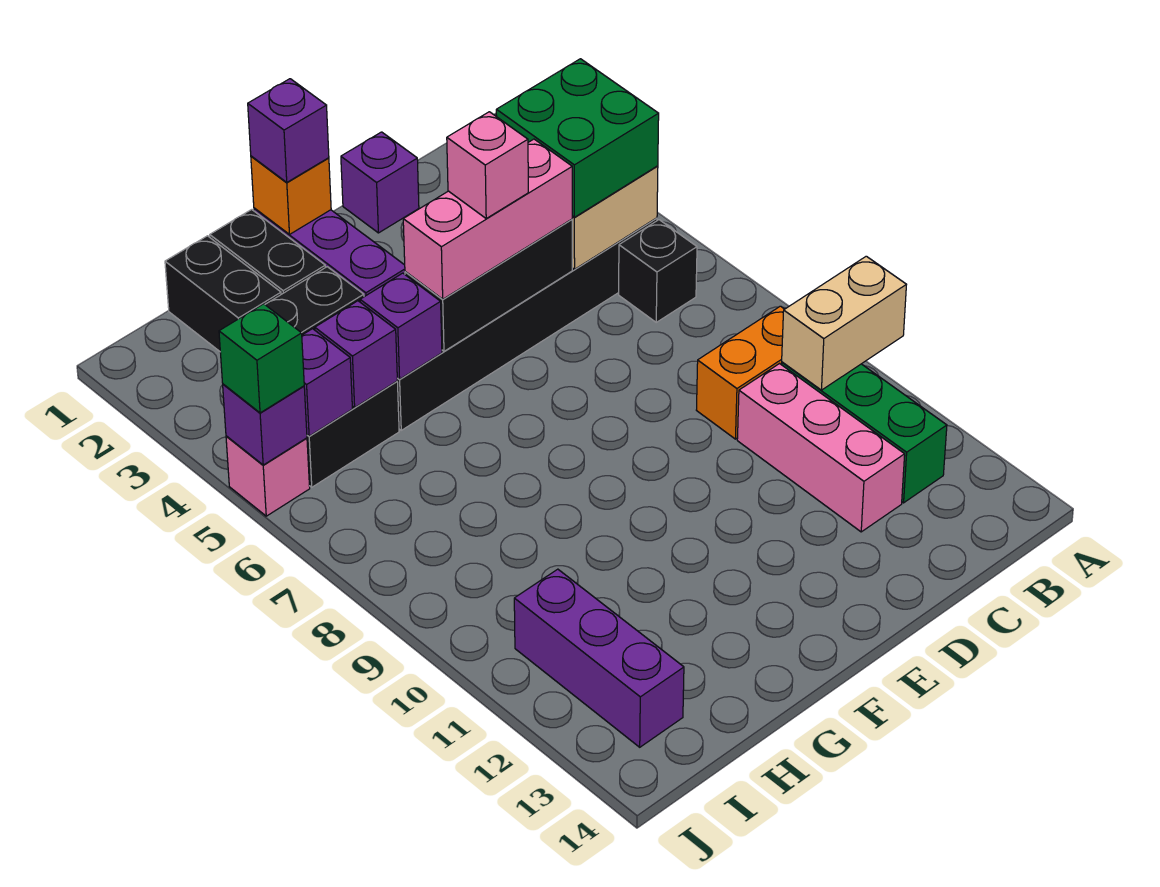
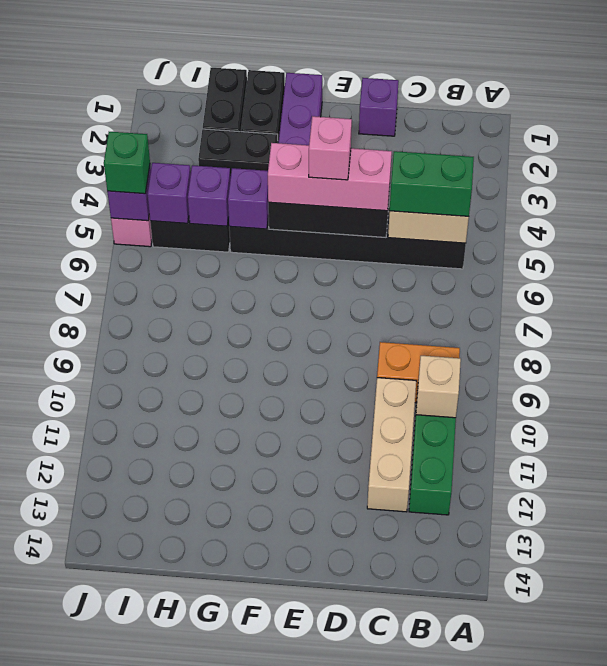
tan 1x2 brick [782,256,906,390] -> tan 1x1 brick [416,356,461,418]
green 2x2 brick [496,59,659,217] -> green 1x2 brick [390,151,474,216]
black 1x1 brick [619,220,697,322] -> none
pink 1x3 brick [737,364,905,532] -> tan 1x3 brick [367,378,416,512]
orange 1x1 brick [251,156,331,234] -> none
purple 1x1 brick [248,79,329,182] -> none
purple 1x3 brick [514,569,684,747] -> none

